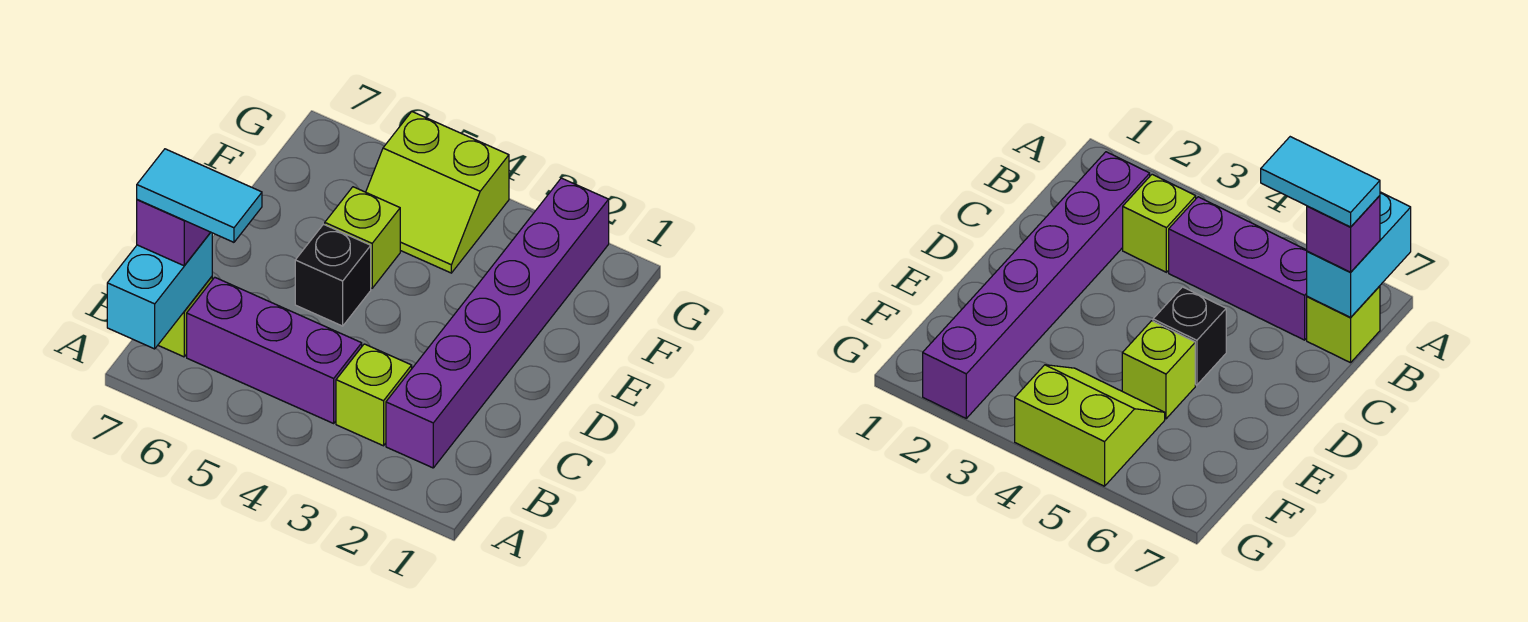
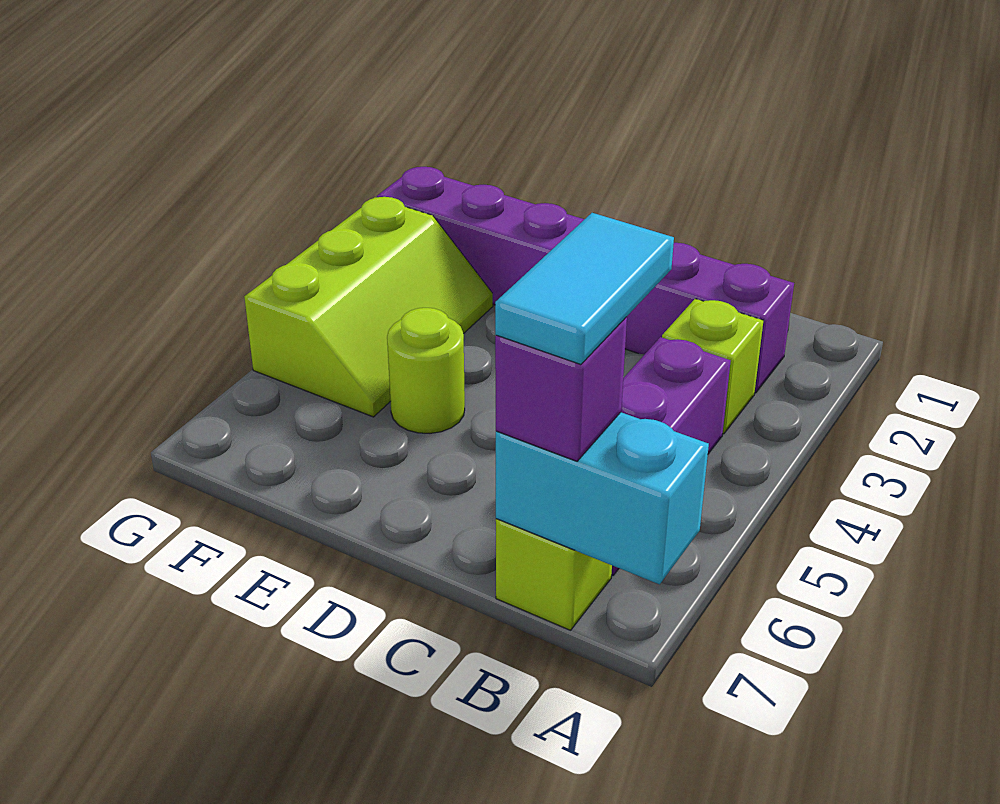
black 1x1 brick [295,224,371,326] -> none
lime 1x1 brick [325,187,400,288] -> lime 1x1 round brick [387,308,465,433]
lime 2x2 slope [366,112,509,273] -> lime 2x3 slope [244,197,493,417]

